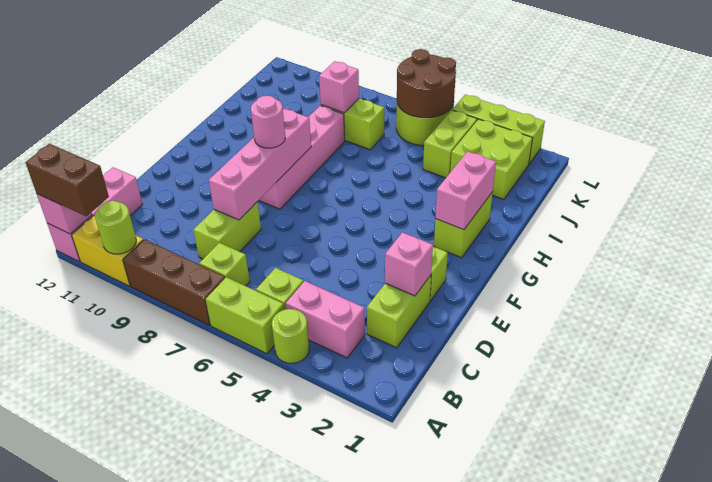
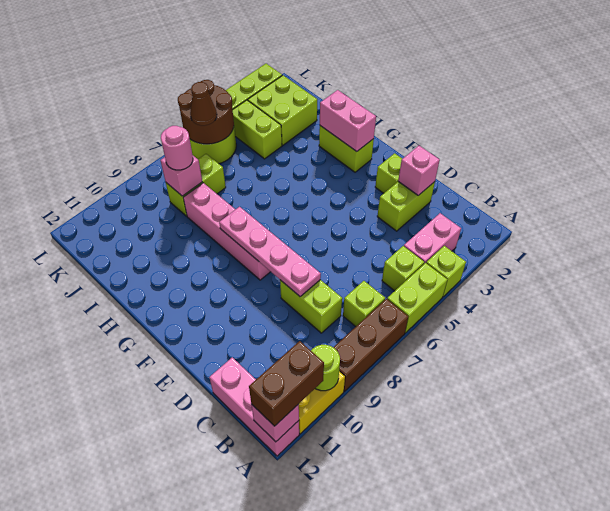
lime 1x1 round brick [272,309,309,363] -> lime 1x1 brick [426,246,466,297]
lime 1x2 brick [367,275,431,348] -> lime 1x2 brick turned to [377,182,435,231]
pink 1x4 brick [209,109,311,220] -> pink 1x4 plate [219,207,321,296]
pink 1x1 round brick [251,96,285,148] -> pink 1x1 round brick moved to [161,126,193,170]
none -> brown 1x1 cone [190,82,217,126]

